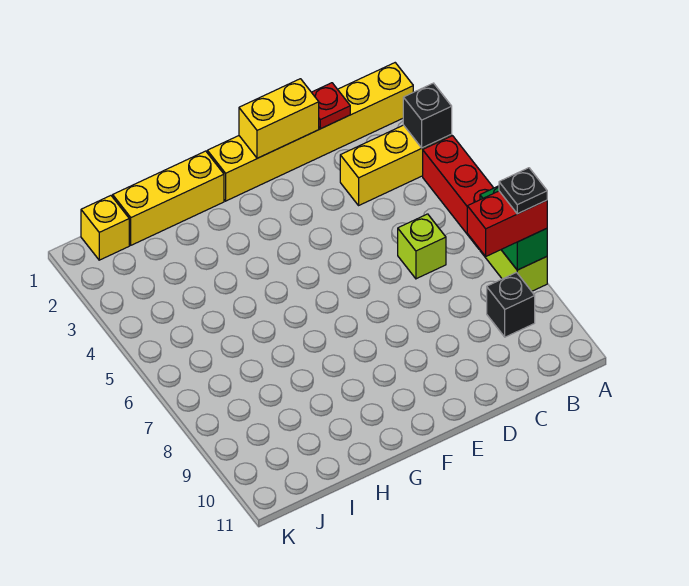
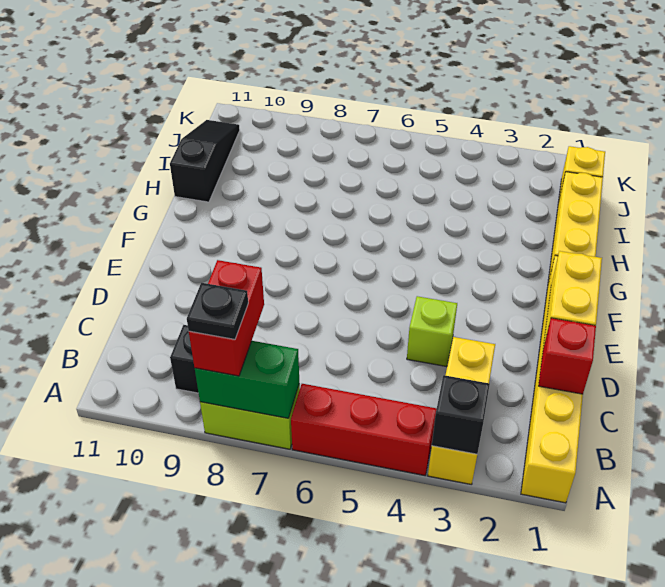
red 1x1 plate [312,83,350,129] -> red 1x1 brick [538,318,596,394]
lime 1x1 brick [398,214,446,279] -> lime 1x1 brick moved to [407,296,457,367]
none -> black 1x3 slope [170,120,240,202]

